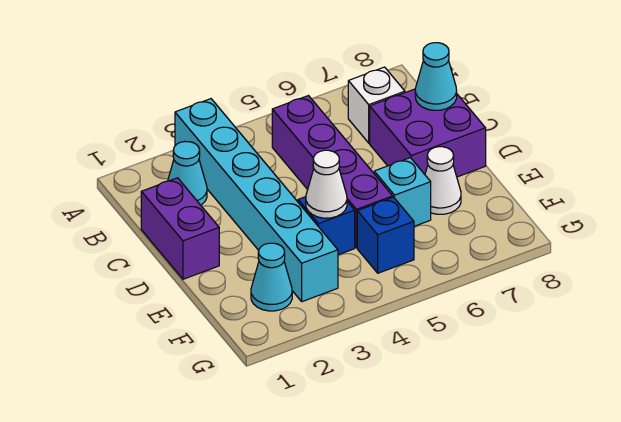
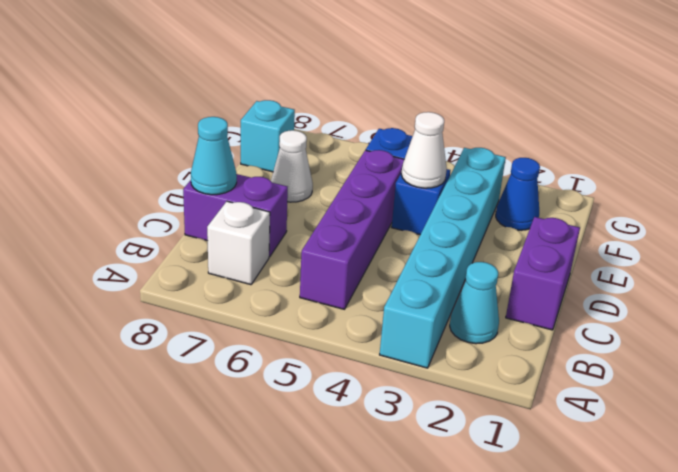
purple 2x2 brick [370,89,486,177] -> purple 1x2 brick [183,174,288,257]
cyan 1x1 brick [374,158,431,226] -> cyan 1x1 brick moved to [241,100,295,172]
cyan 1x1 cone [251,243,292,311] -> blue 1x1 cone [496,158,540,230]

